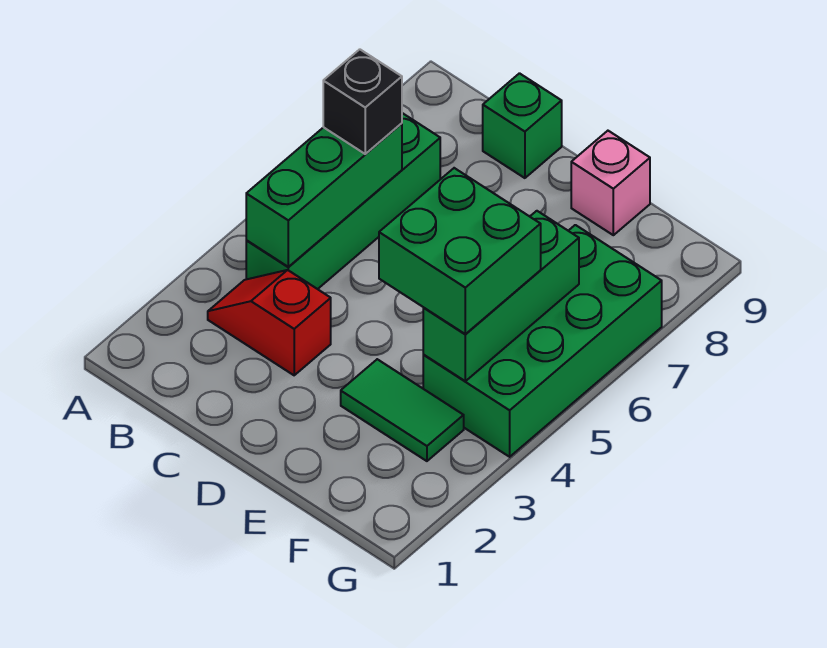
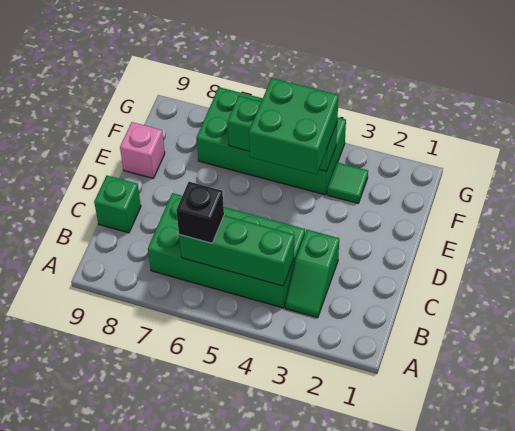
red 1x2 slope [208,270,331,375] -> green 1x2 slope [285,230,339,318]
green 1x4 brick [246,113,440,289] -> green 2x4 brick [148,193,305,308]
green 1x2 tile [341,359,464,461] -> green 1x1 tile [327,162,368,203]

